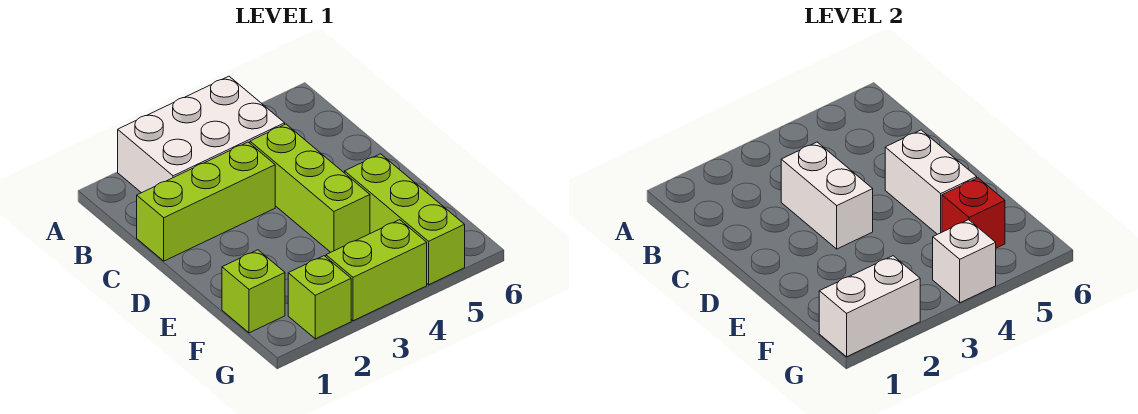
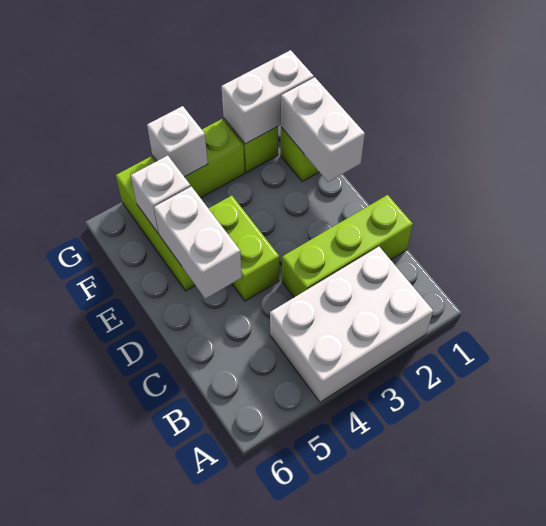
white 1x2 brick [781,142,873,249] -> white 1x2 brick moved to [281,77,365,182]
lime 1x3 brick [250,124,370,252] -> lime 1x2 brick [208,196,279,301]
red 1x1 brick [942,178,1005,248] -> white 1x1 brick [131,156,191,234]

